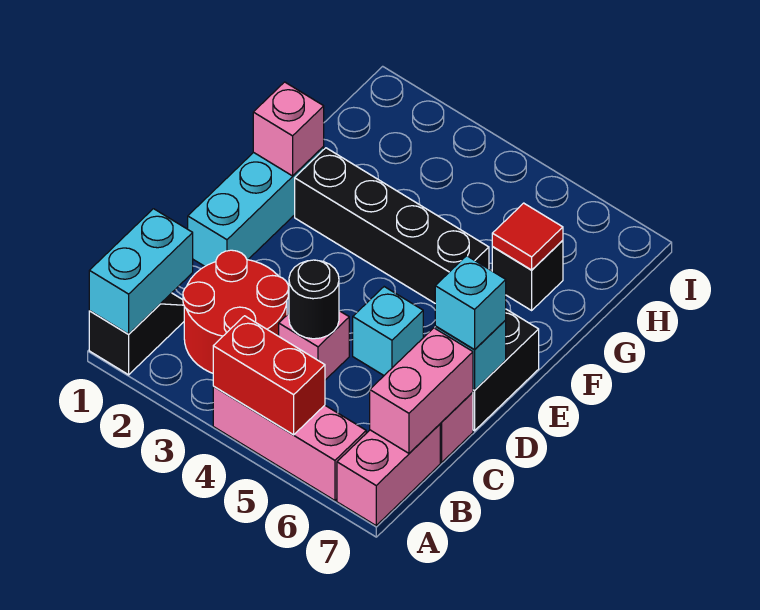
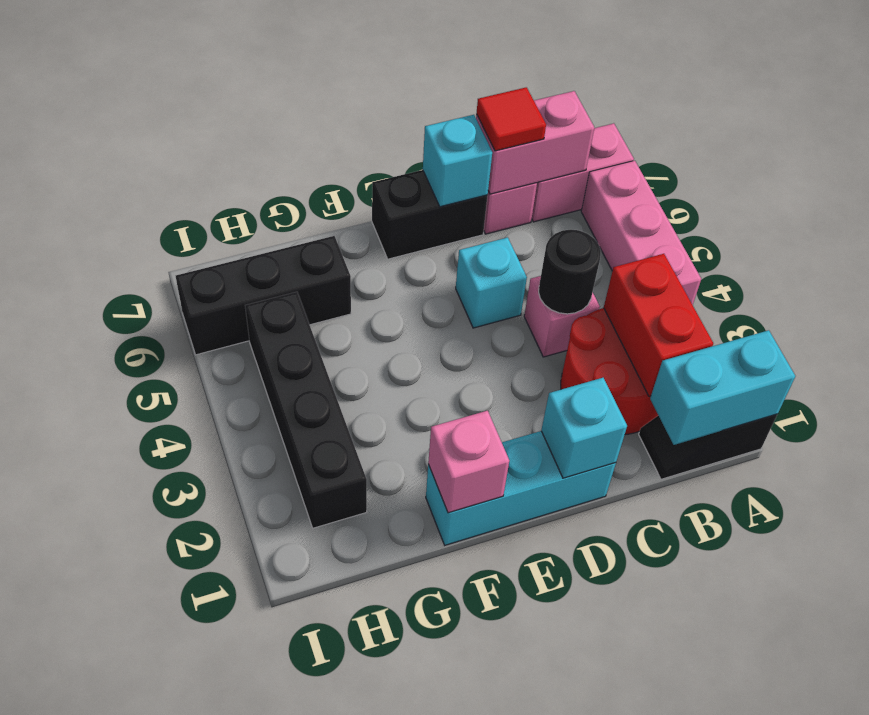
red 1x2 brick [213,316,325,435] -> red 1x2 brick moved to [604,254,713,396]
cyan 1x1 brick [435,256,506,350] -> cyan 1x1 brick moved to [541,378,627,478]
black 1x4 brick [295,148,489,303] -> black 1x4 brick moved to [245,292,367,528]
black 1x1 brick [492,240,563,310] -> black 1x3 brick [176,236,351,355]
red 1x1 tile [492,203,563,270] -> red 1x1 tile moved to [476,87,546,151]

